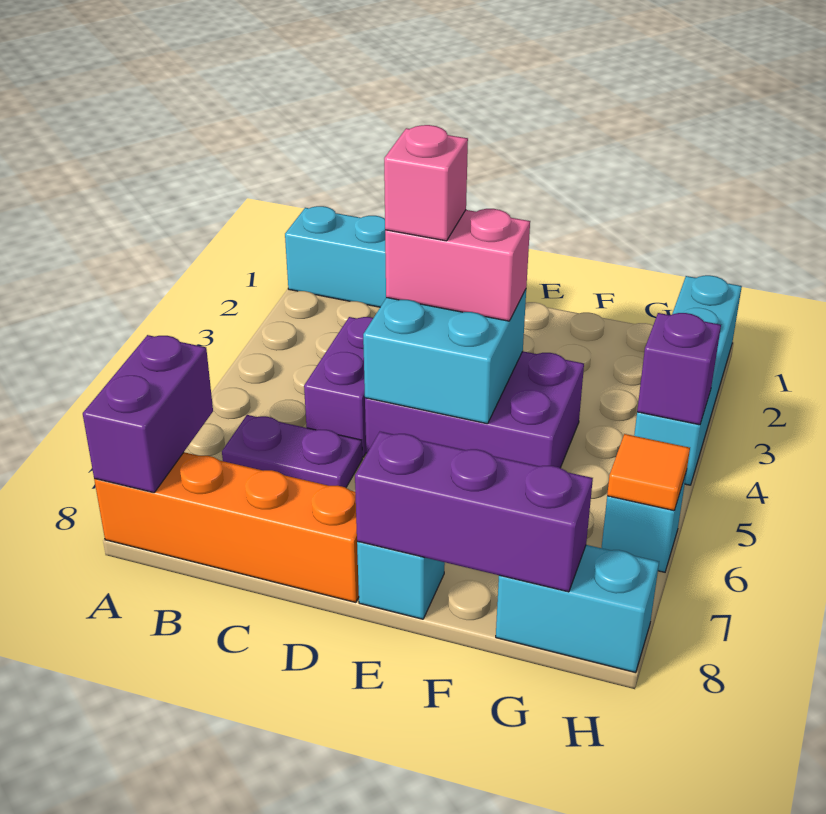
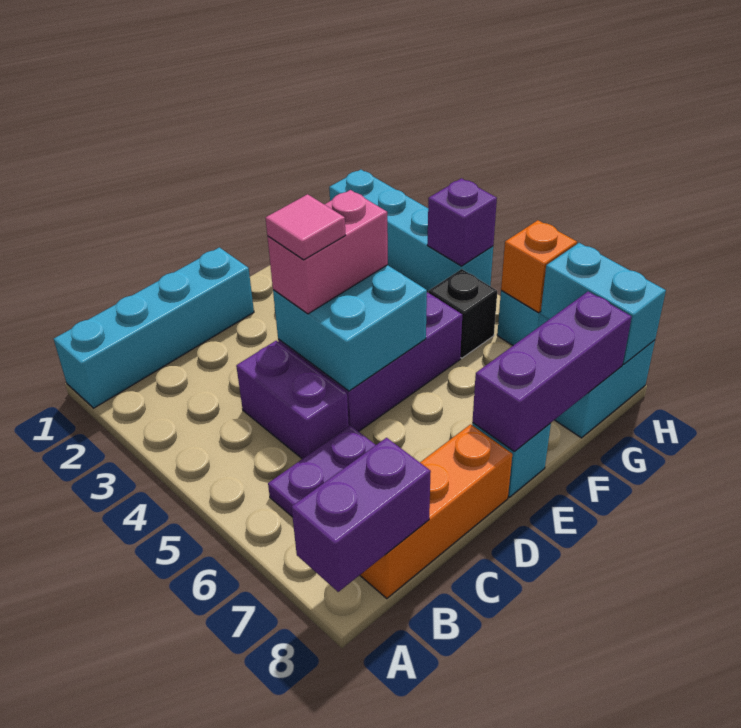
purple 1x2 brick [83,335,213,493] -> purple 1x2 brick turned to [292,438,431,592]
orange 1x4 brick [94,452,359,603] -> orange 1x3 brick [360,424,512,598]
pink 1x1 brick [384,125,468,241] -> pink 1x1 tile [266,194,345,260]
none -> black 1x1 brick [428,269,497,358]
orange 1x1 tile [607,434,690,511] -> orange 1x1 brick [501,220,577,313]
none -> cyan 1x2 brick [541,243,666,364]

